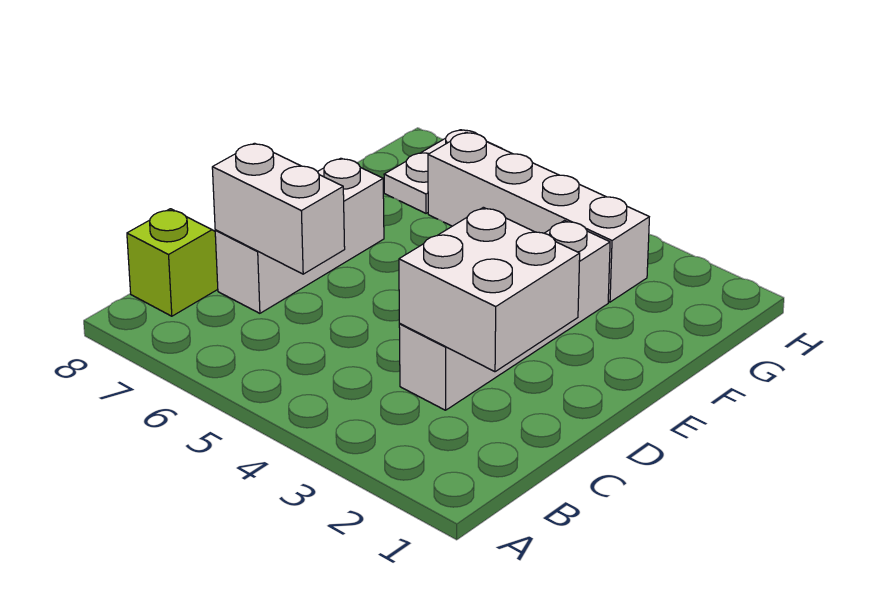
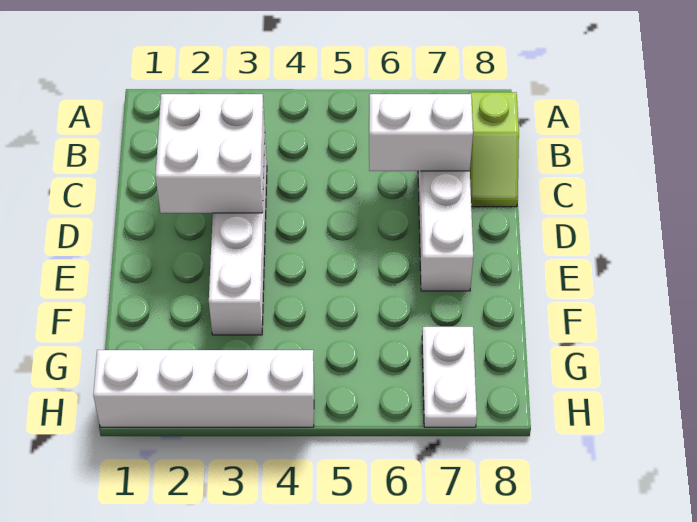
white 1x4 brick [428,132,649,302] -> white 1x4 brick moved to [93,350,314,427]

